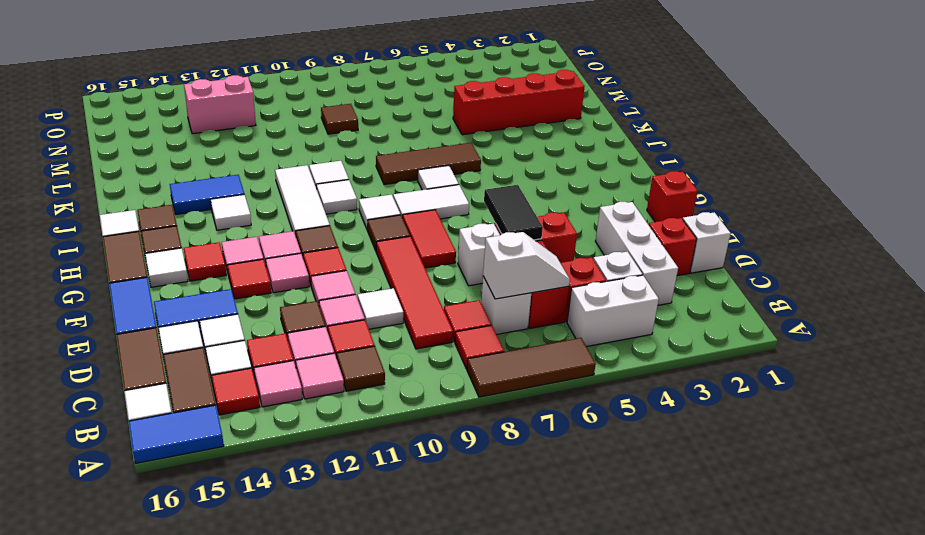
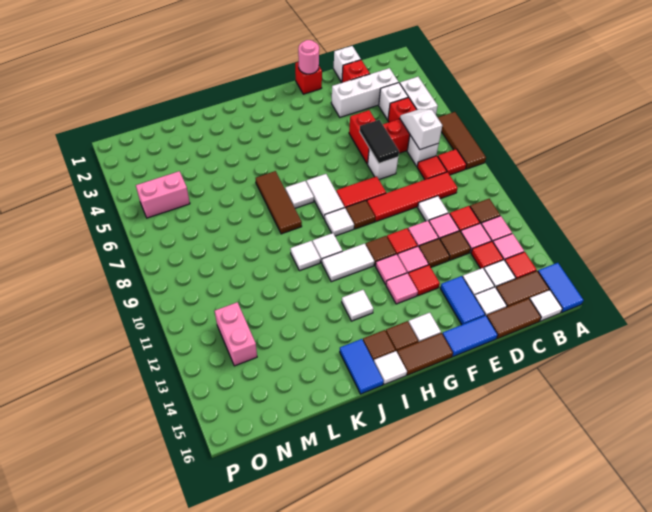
black 1x2 tile [484,185,543,240] -> black 1x2 tile turned to [360,120,399,163]
none -> pink 1x1 round brick [298,40,319,74]
red 1x1 tile [184,242,226,281] -> none
white 1x3 tile [275,165,330,236] -> white 1x2 tile [322,244,374,282]
blue 1x2 tile [170,175,244,214] -> blue 1x2 tile moved to [340,339,384,394]
red 1x4 brick [453,70,585,135] -> none
brown 1x1 tile [321,104,358,134] -> brown 1x1 tile moved to [419,239,450,267]
none -> pink 1x2 brick [136,171,190,218]

